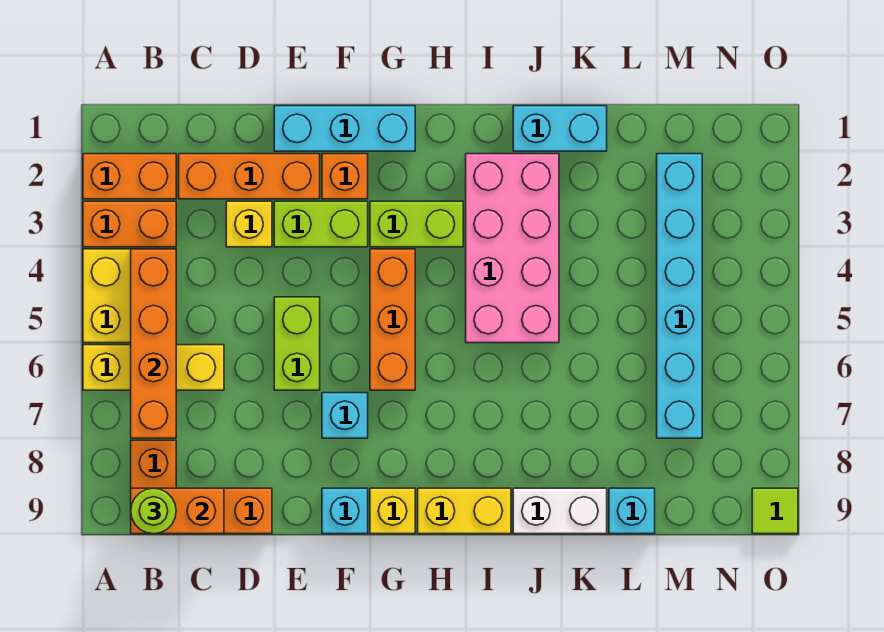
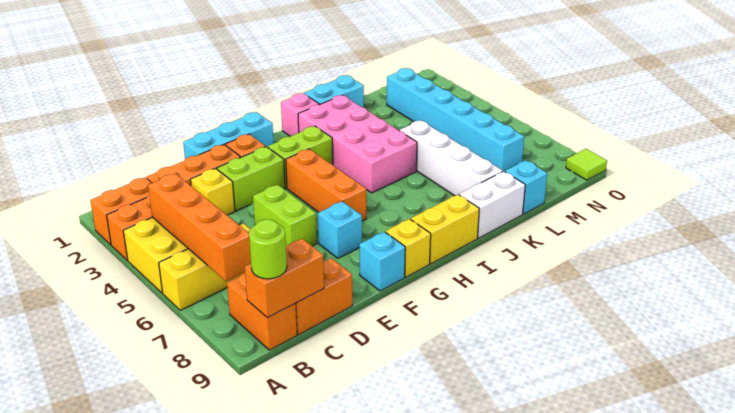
none -> pink 1x1 brick [281,93,319,136]
none -> white 1x4 brick [399,120,503,196]

